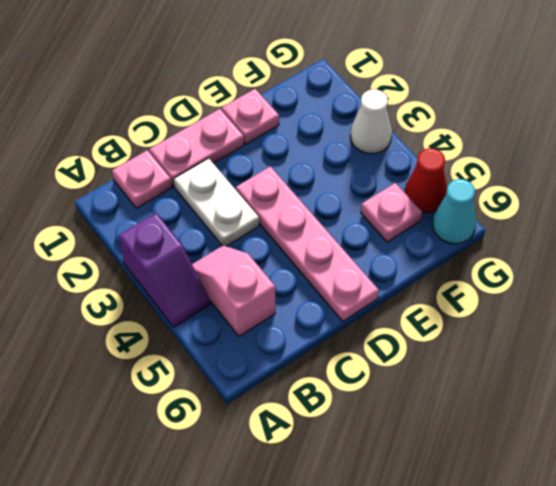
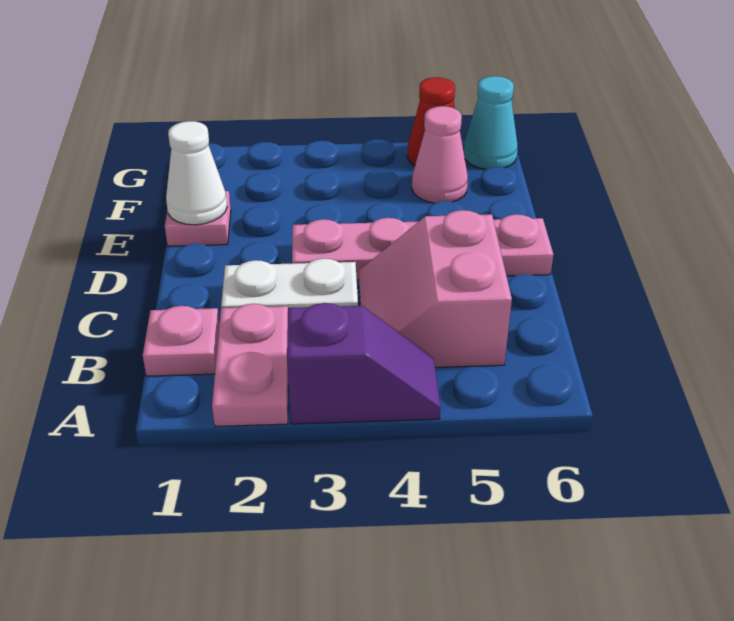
pink 1x2 slope [192,245,275,337] -> pink 2x2 slope [359,210,512,367]
pink 1x2 plate [149,109,244,186] -> pink 1x2 plate moved to [212,304,288,426]
pink 1x1 plate [361,183,422,242] -> pink 1x1 cone [412,106,468,203]
white 1x1 cone [350,89,392,154] -> white 1x1 cone moved to [166,121,227,225]

